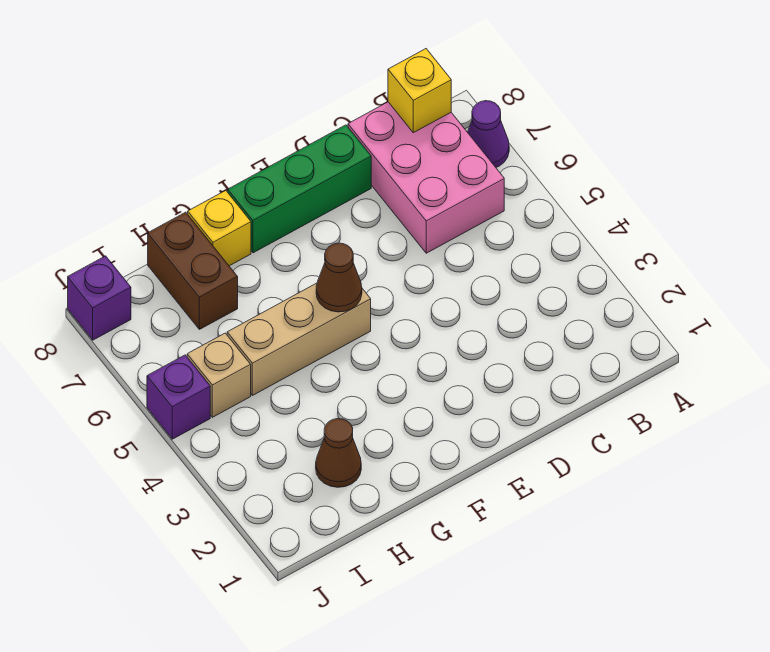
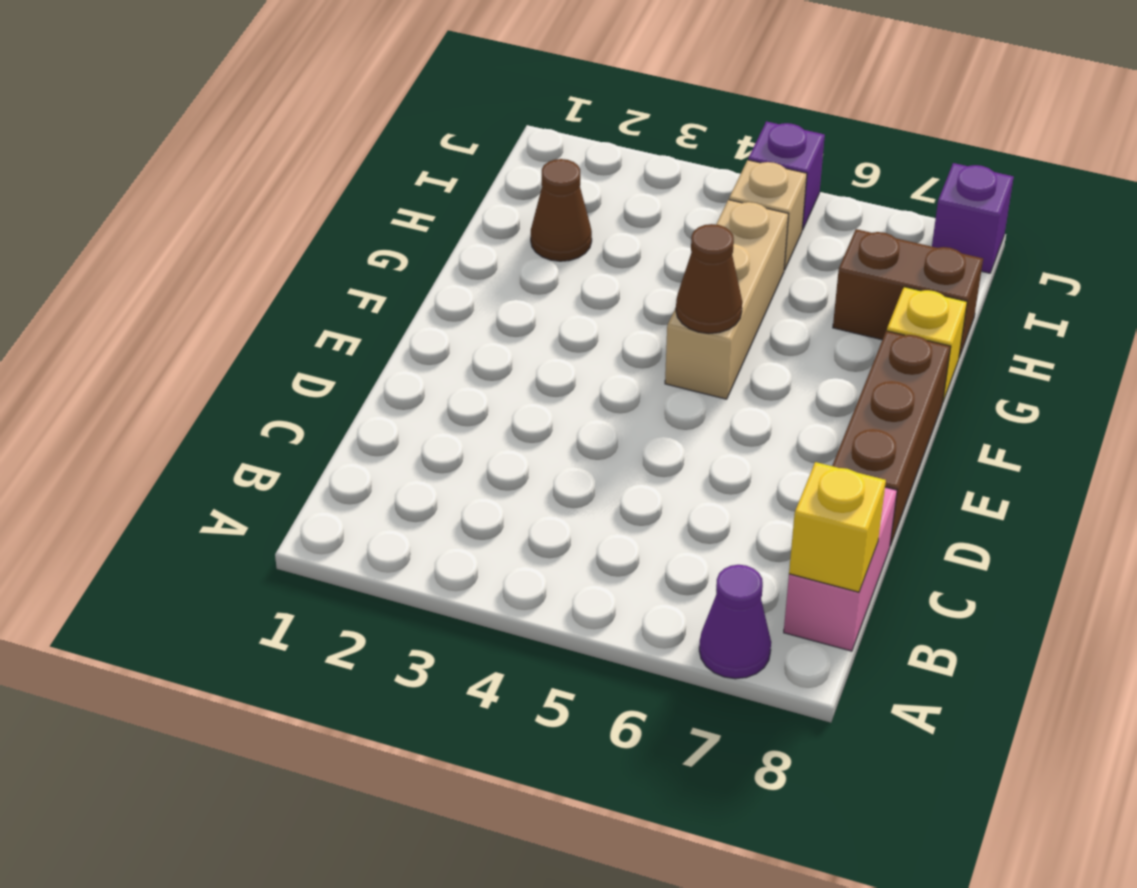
pink 2x3 brick [348,102,504,253] -> pink 1x2 brick [784,487,897,651]
green 1x3 brick [228,125,371,253] -> brown 1x3 brick [832,331,951,546]

